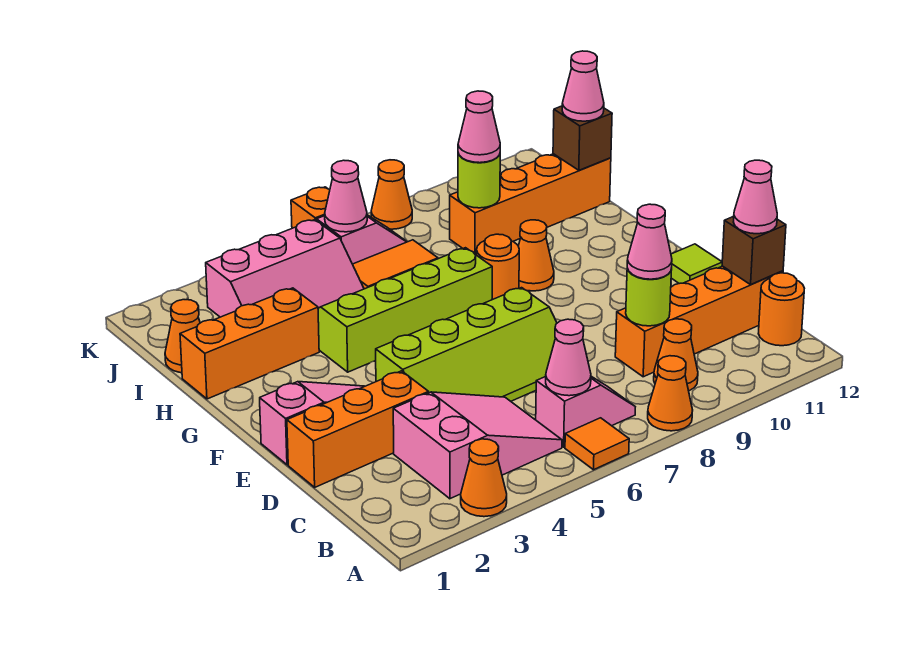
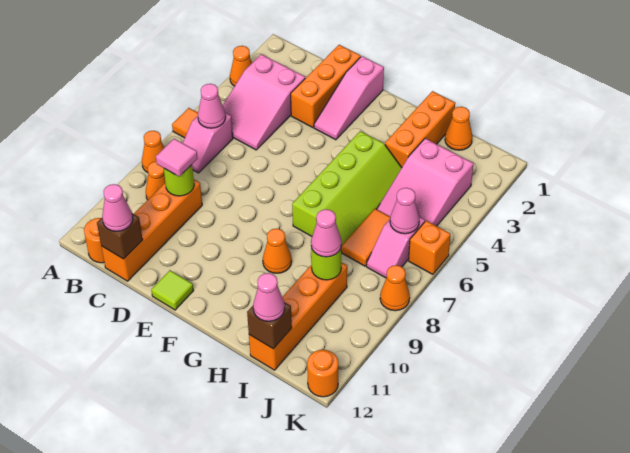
pink 1x1 cone [627,204,672,279] -> pink 1x1 tile [156,139,198,176]
lime 2x4 slope [376,288,557,401] -> none
orange 1x1 round brick [477,234,519,300] -> orange 1x1 round brick moved to [307,350,339,397]
pink 2x3 slope [206,220,364,317] -> pink 2x3 slope turned to [377,138,474,226]

